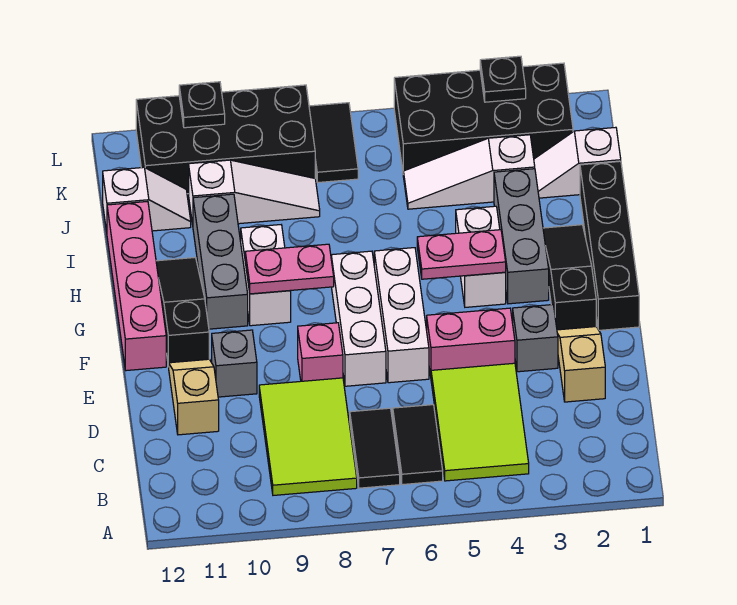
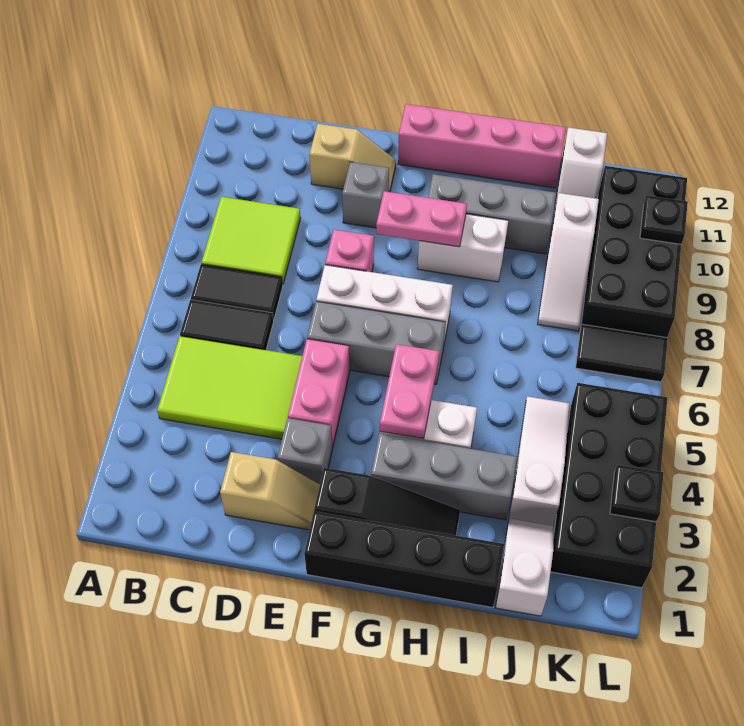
lime 2x3 tile [259,378,357,495] -> lime 2x2 tile [201,197,301,283]
white 1x3 brick [374,248,429,383] -> grey 1x3 brick [307,301,446,384]
black 1x3 slope [156,258,209,367] -> none
pink 1x2 plate [245,244,334,294] -> pink 1x2 plate turned to [376,191,467,247]

